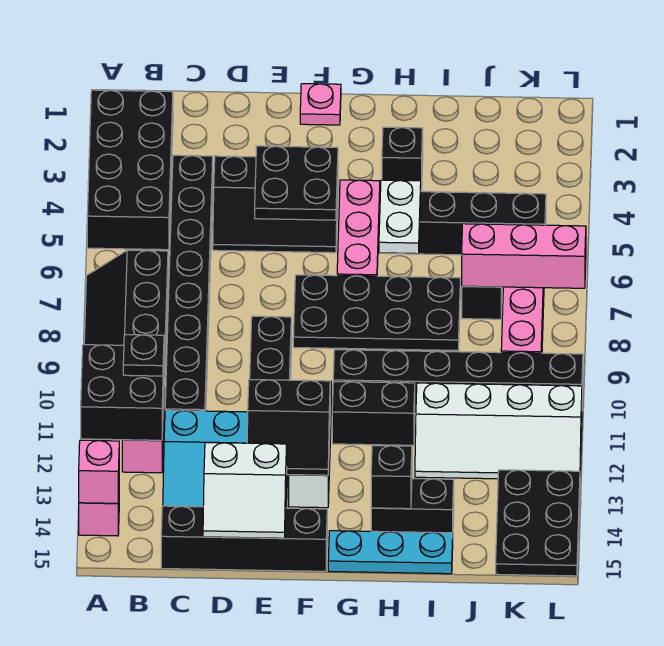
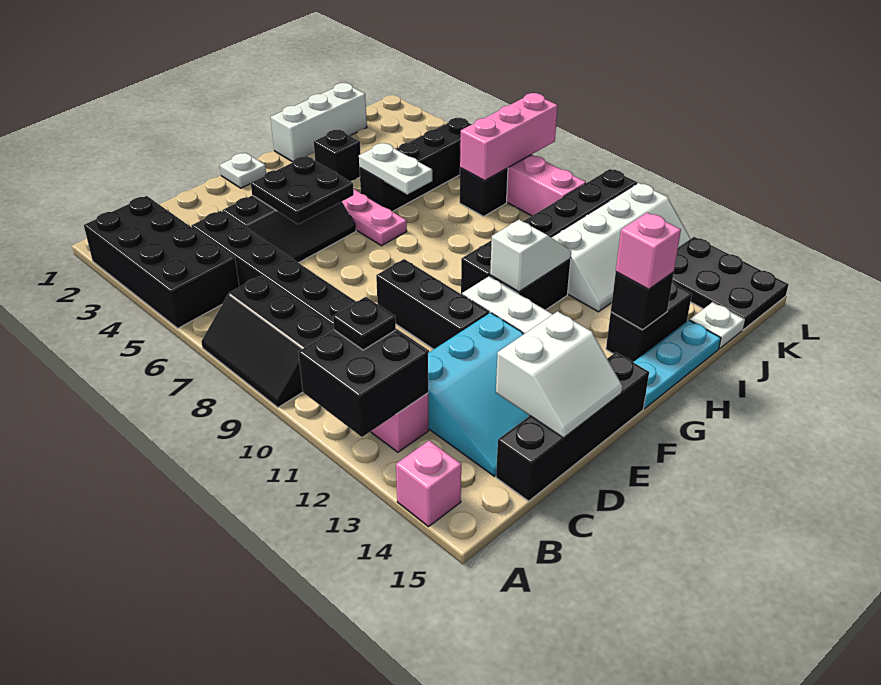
pink 1x1 brick [79,440,119,503] -> pink 1x1 brick moved to [616,213,681,289]
black 2x2 slope [247,379,330,475] -> none
pink 1x1 plate [300,84,341,125] -> white 1x1 plate [220,153,266,188]
black 2x4 plate [293,275,460,350] -> none
none -> white 1x2 slope [490,220,571,292]
none -> white 1x3 brick [271,83,367,162]
none -> white 1x1 plate [690,302,744,349]

